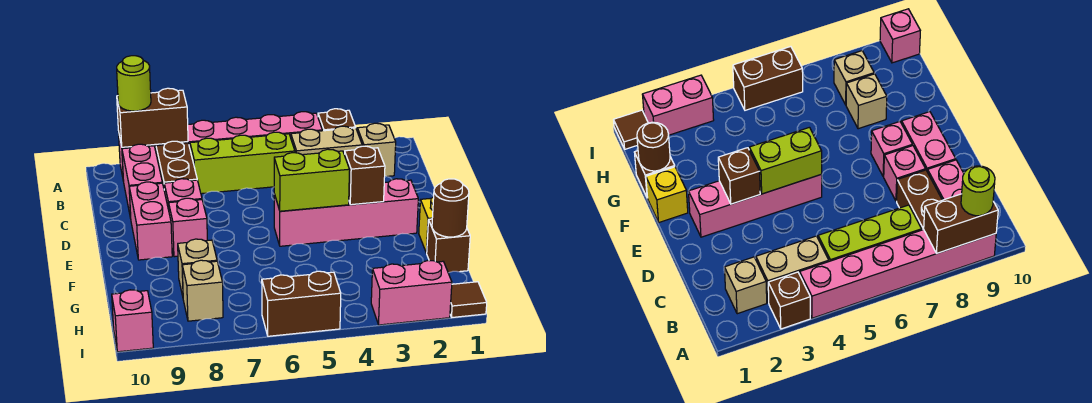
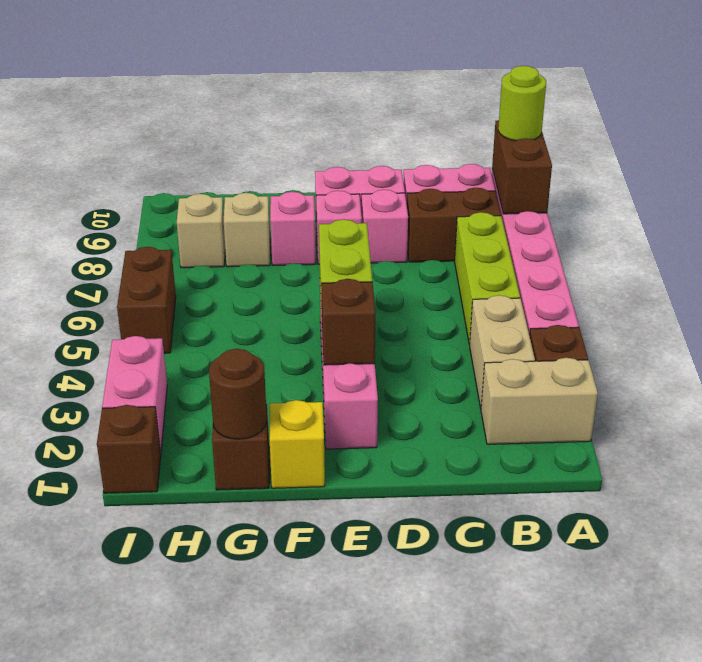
tan 1x1 brick [357,123,396,176] -> tan 1x2 brick [481,358,598,444]
brown 1x1 tile [450,282,487,317] -> brown 1x1 brick [97,405,161,493]
pink 1x1 brick [112,290,153,352] -> pink 1x1 brick moved to [270,192,316,265]

